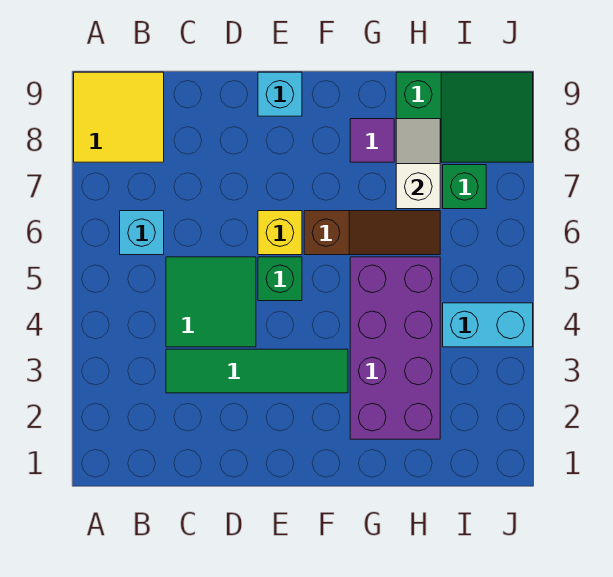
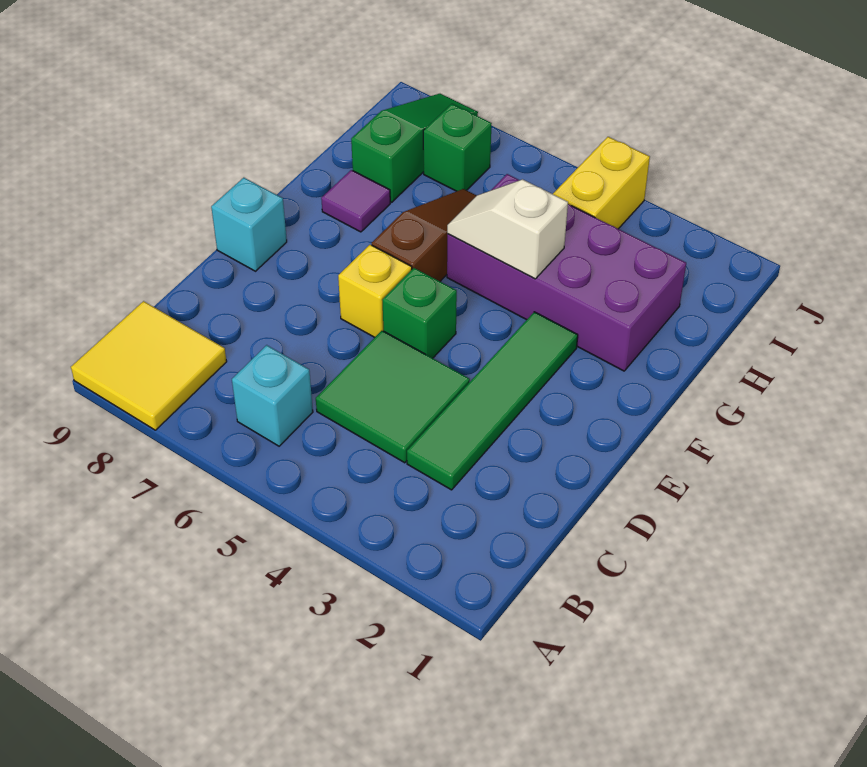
white 1x2 slope [396,119,440,209] -> white 1x2 slope moved to [447,179,568,279]
green 2x3 slope [396,72,533,162] -> green 1x3 slope [351,94,478,202]
cyan 1x2 brick [443,303,533,347] -> yellow 1x2 brick [553,137,650,229]

